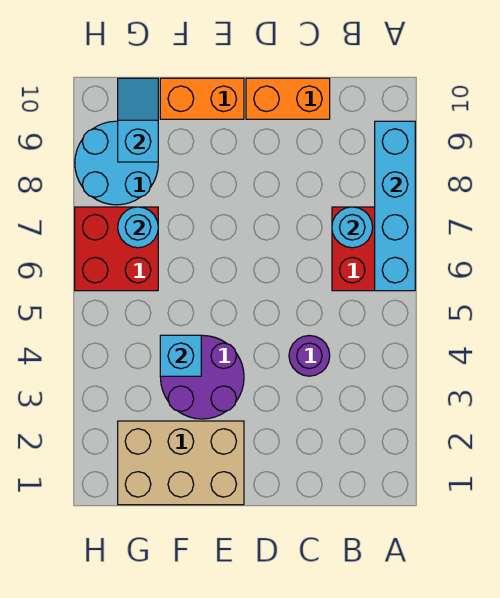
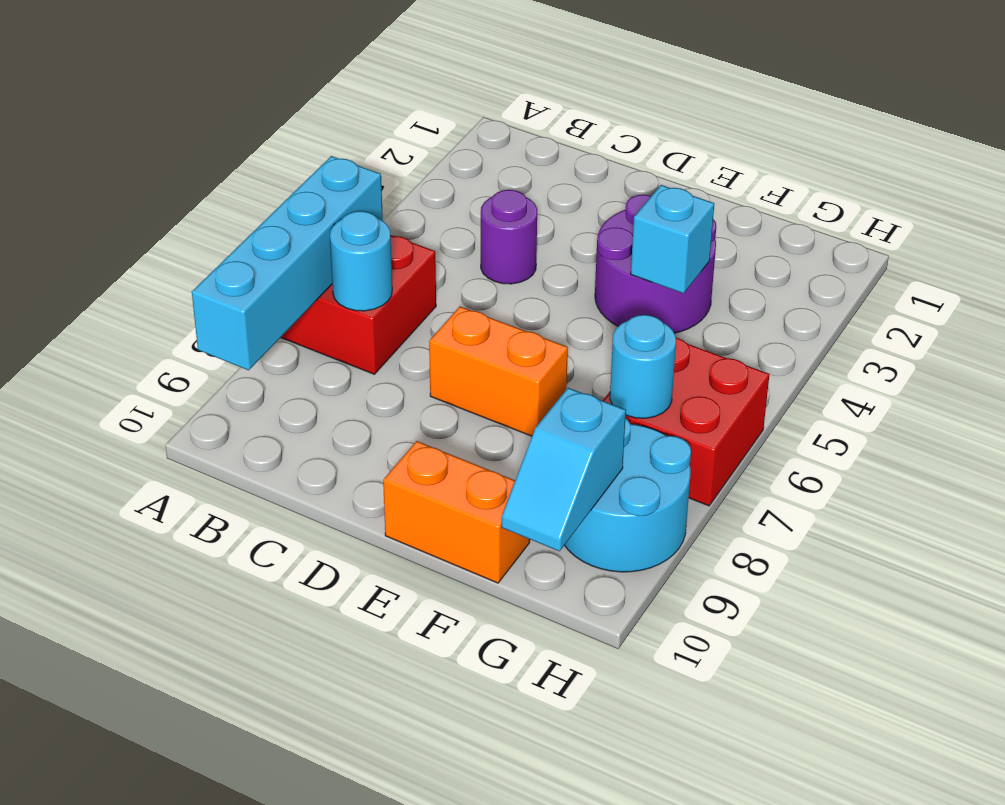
orange 1x2 brick [246,78,330,119] -> orange 1x2 brick moved to [429,307,568,436]
tan 2x3 brick [118,421,244,505] -> none

